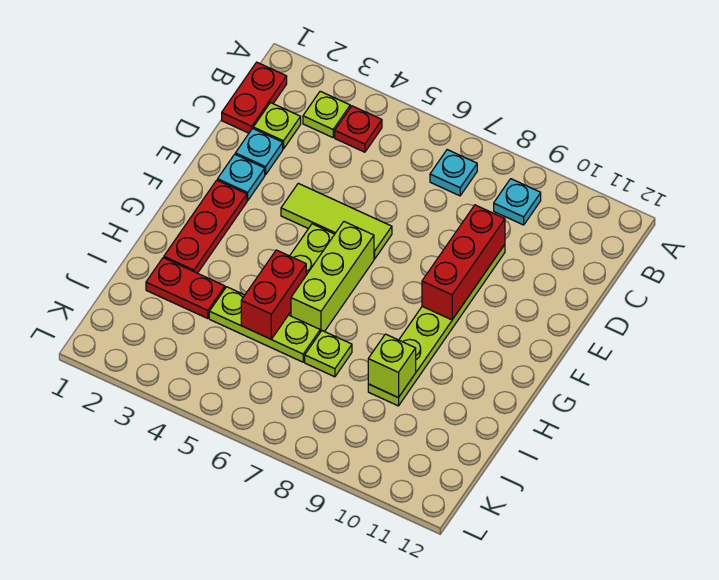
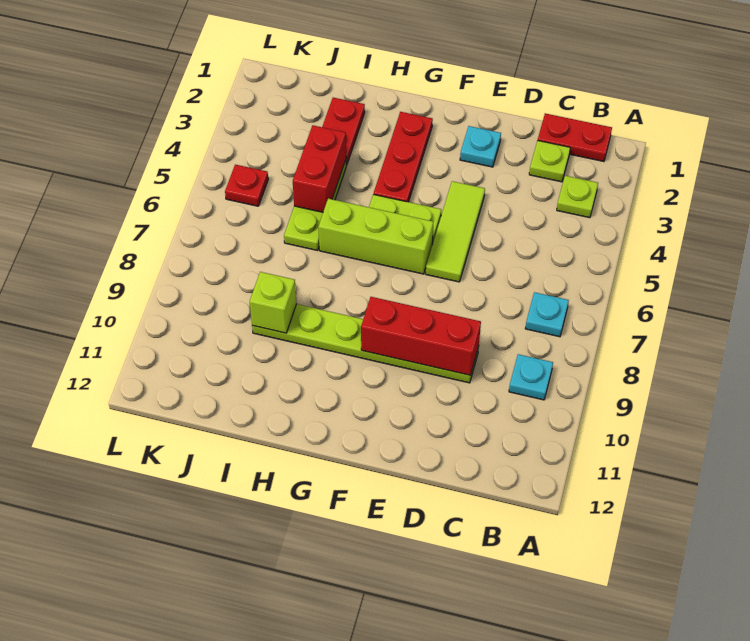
red 1x1 plate [335,106,382,152] -> red 1x1 plate moved to [225,165,268,206]
cyan 1x1 plate [235,128,283,175] -> none
red 1x3 plate [164,180,247,273] -> red 1x3 plate turned to [374,112,433,202]
red 1x2 brick [241,250,306,339] -> red 1x2 brick turned to [293,125,346,212]
lime 1x1 plate [305,331,352,377] -> none

